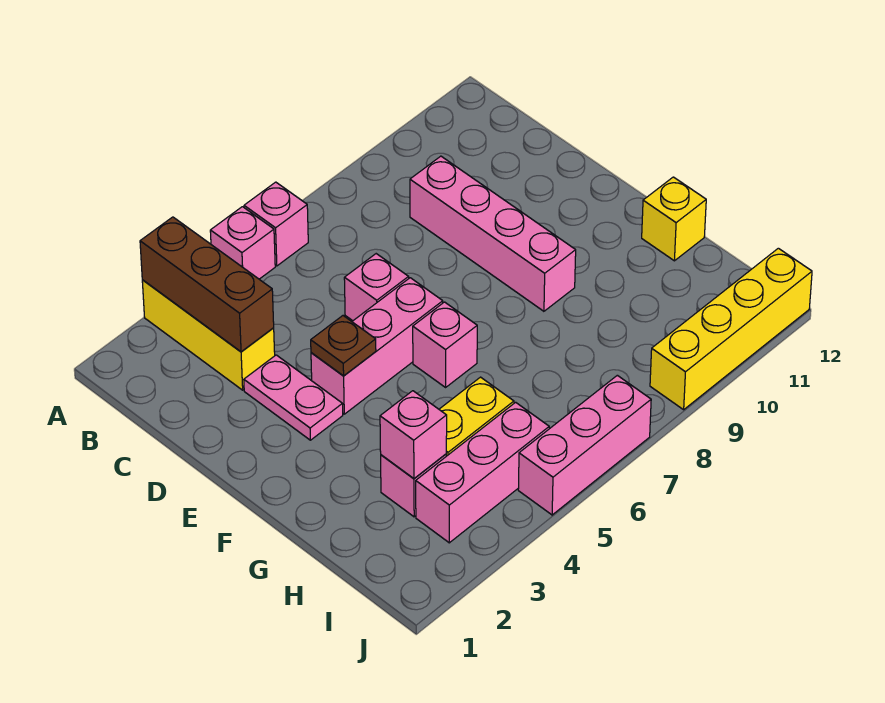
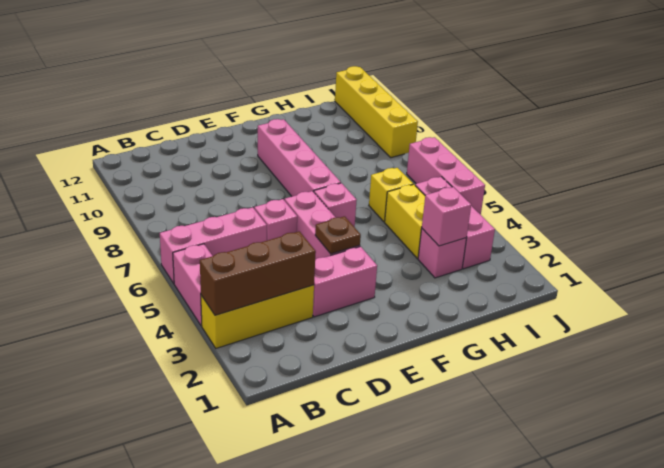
pink 1x1 brick [210,207,275,279] -> pink 1x2 brick [173,244,212,326]
pink 1x1 brick [244,182,308,266] -> pink 1x3 brick [160,207,267,283]
pink 1x4 brick [410,156,576,311] -> pink 1x4 brick turned to [258,119,341,196]
pink 1x2 plate [244,355,343,440] -> pink 1x2 brick [313,247,377,317]
yellow 1x1 brick [642,177,706,261] -> yellow 1x1 brick moved to [369,168,413,222]

